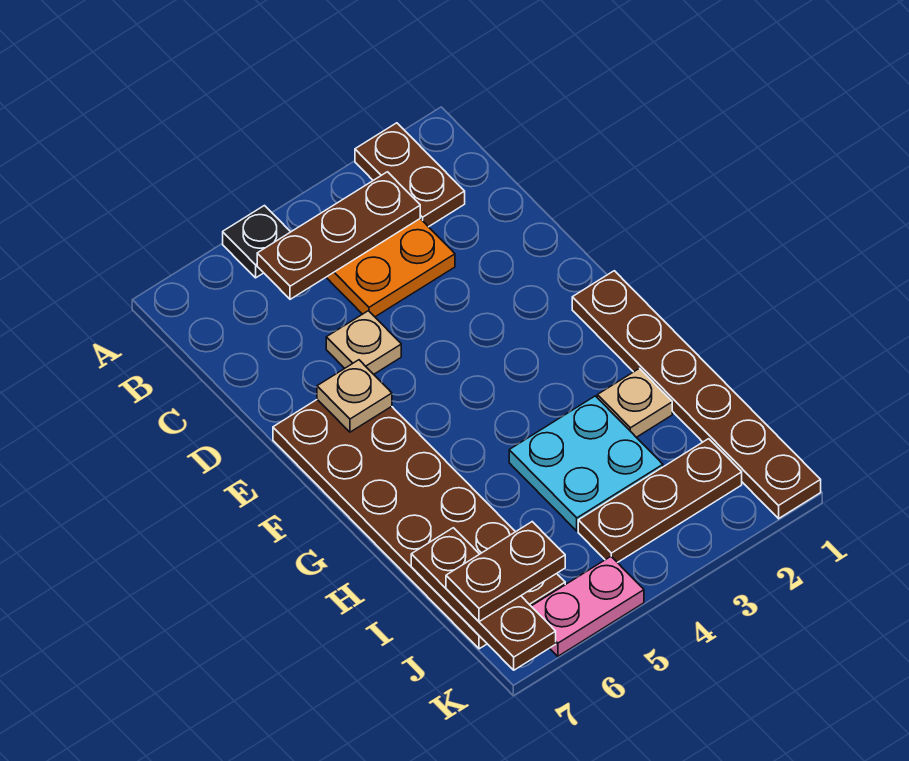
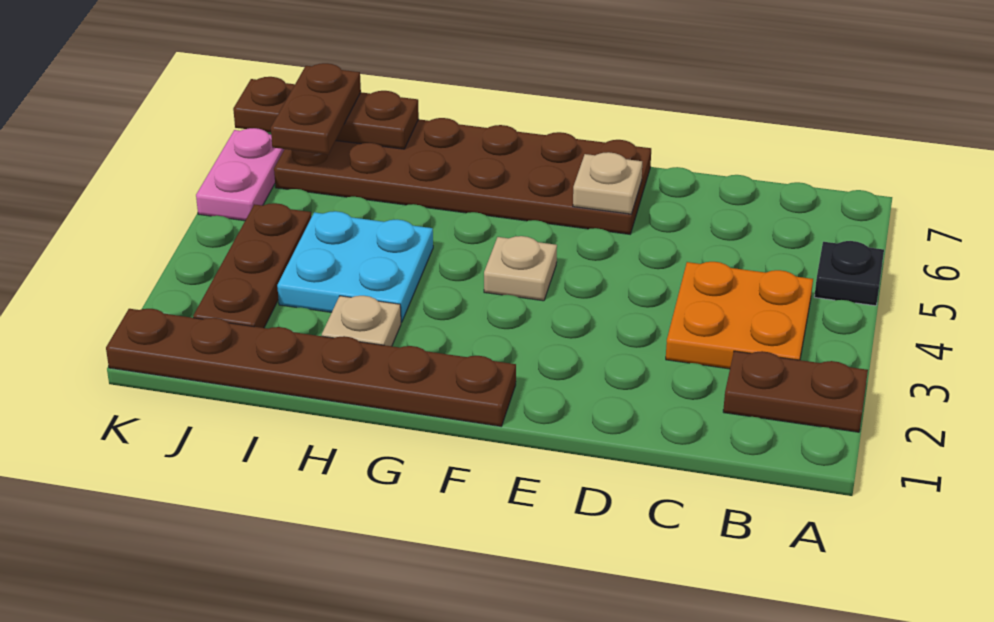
brown 1x3 plate [257,172,420,299] -> none
tan 1x1 plate [326,311,401,374] -> tan 1x1 plate moved to [484,236,557,301]

